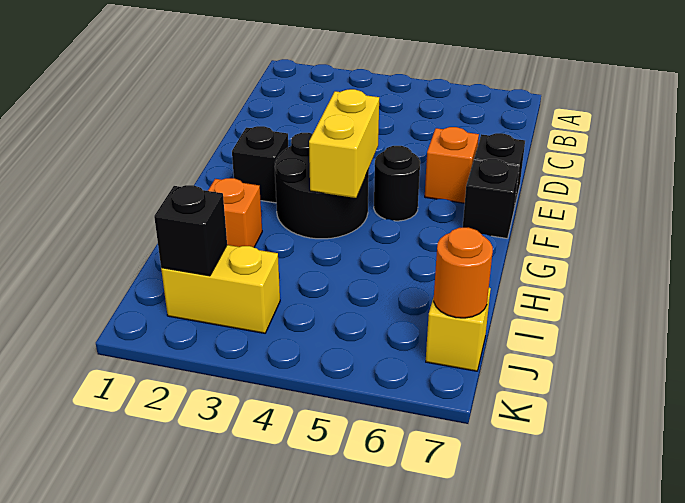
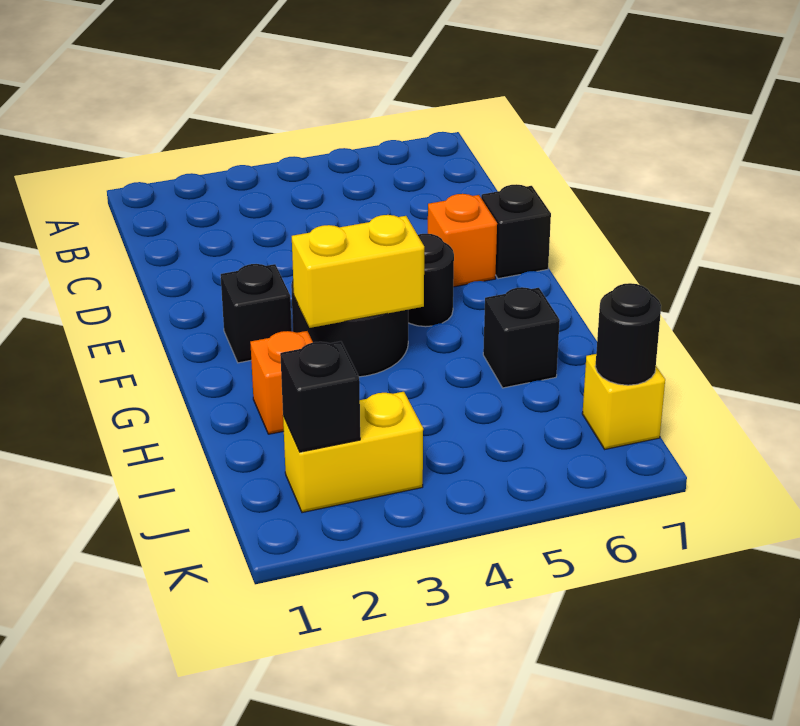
yellow 1x2 brick [309,89,379,198] -> yellow 1x2 brick turned to [292,215,424,328]
black 1x1 brick [463,159,519,238] -> black 1x1 brick moved to [483,287,560,388]
orange 1x1 round brick [434,227,493,318] -> black 1x1 round brick [595,283,661,385]

